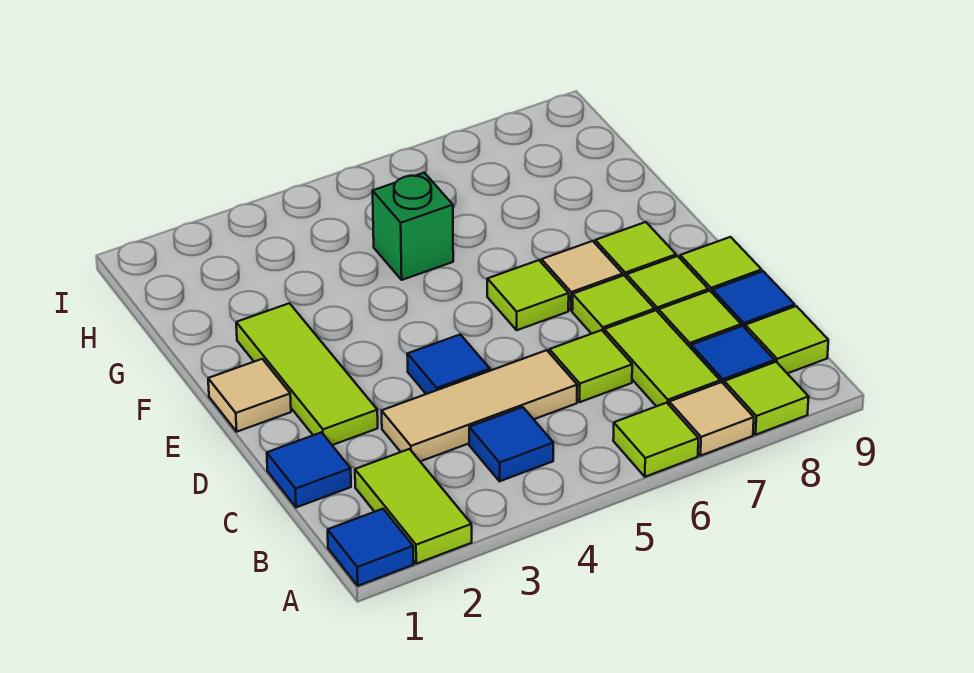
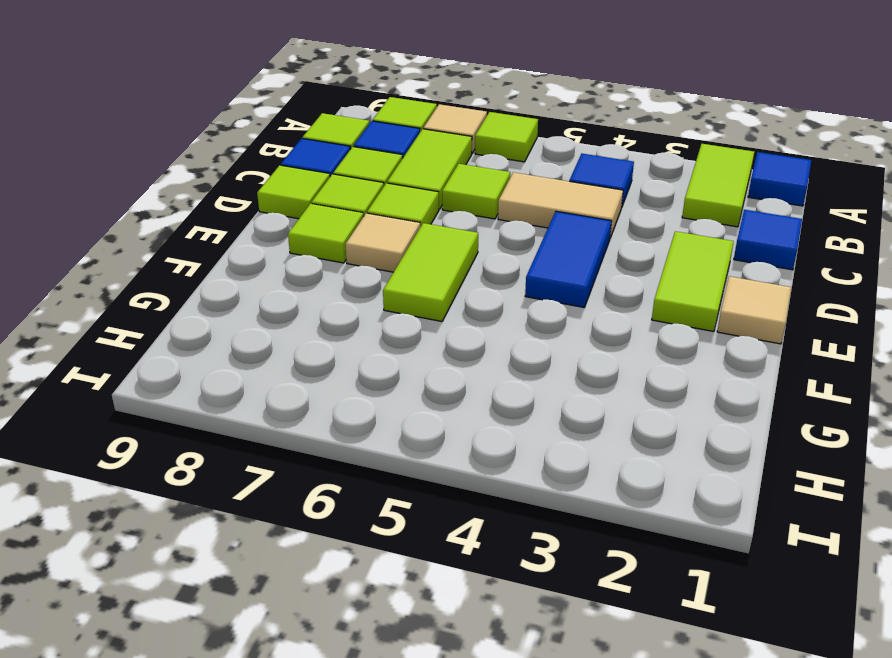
tan 1x3 tile [382,350,577,461] -> tan 1x2 tile [498,172,623,238]
lime 1x3 tile [236,303,378,445] -> lime 1x2 tile [652,231,734,331]
blue 1x1 tile [407,334,490,394] -> blue 1x2 tile [525,212,612,307]
lime 1x1 tile [487,260,569,330] -> lime 1x2 tile [383,223,478,321]
green 1x1 brick [373,173,453,280] -> none

